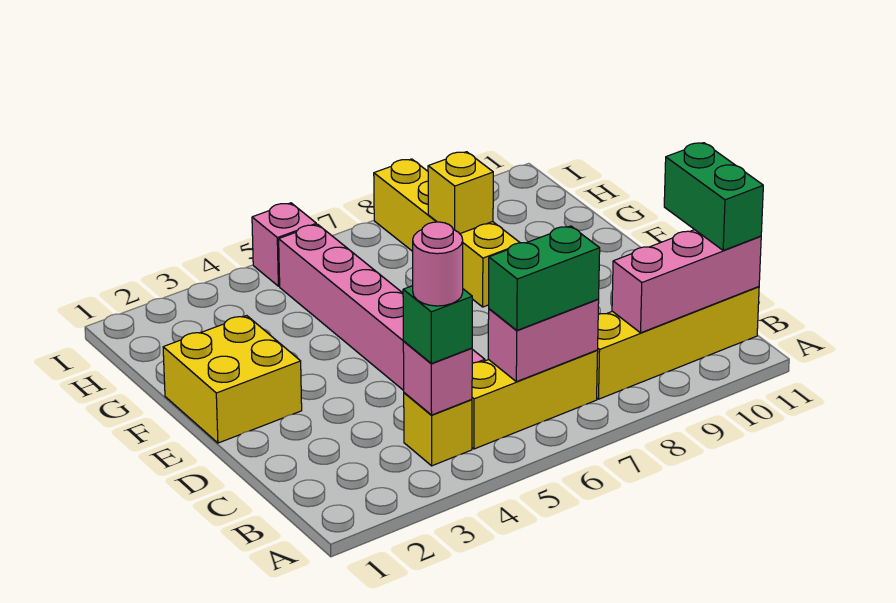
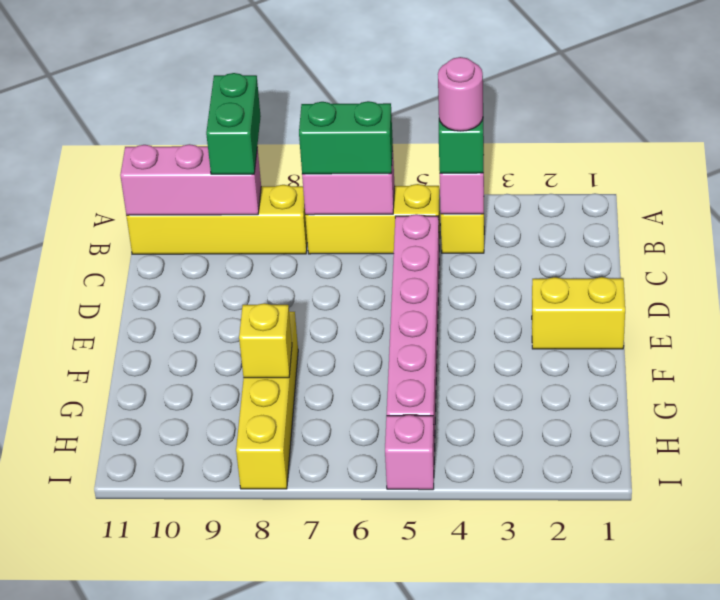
green 1x2 brick [664,143,763,250] -> green 1x2 brick moved to [206,73,261,174]
yellow 2x2 brick [163,316,302,443] -> yellow 1x2 brick [532,277,625,349]

